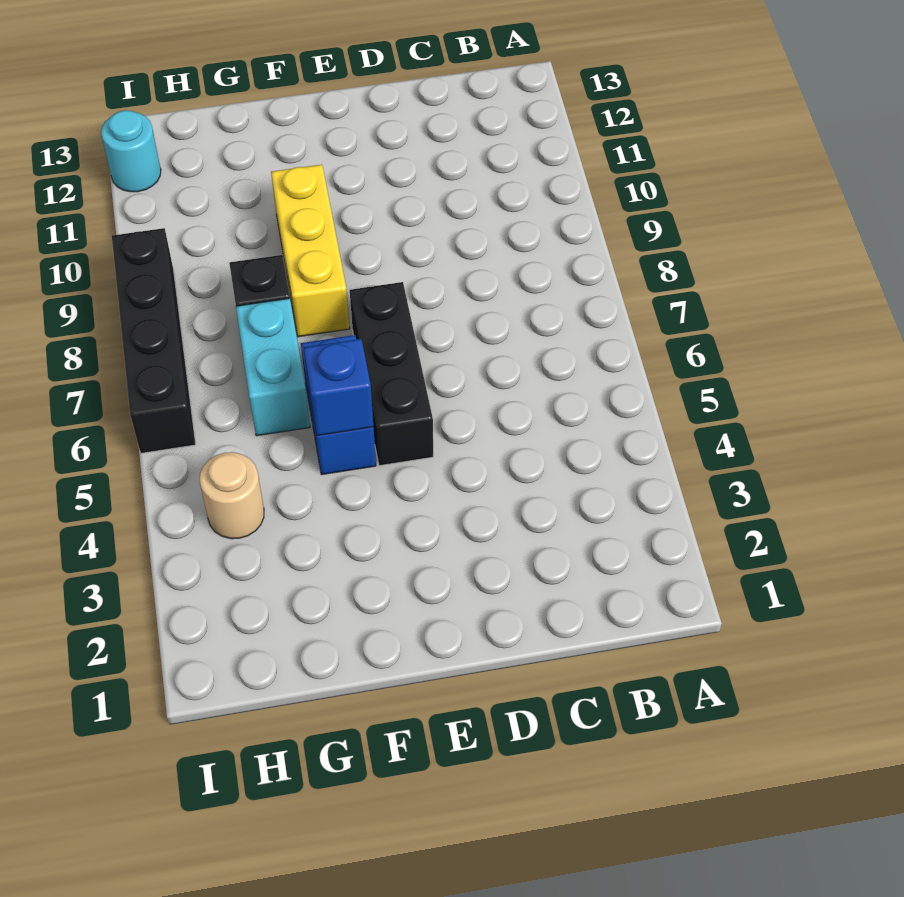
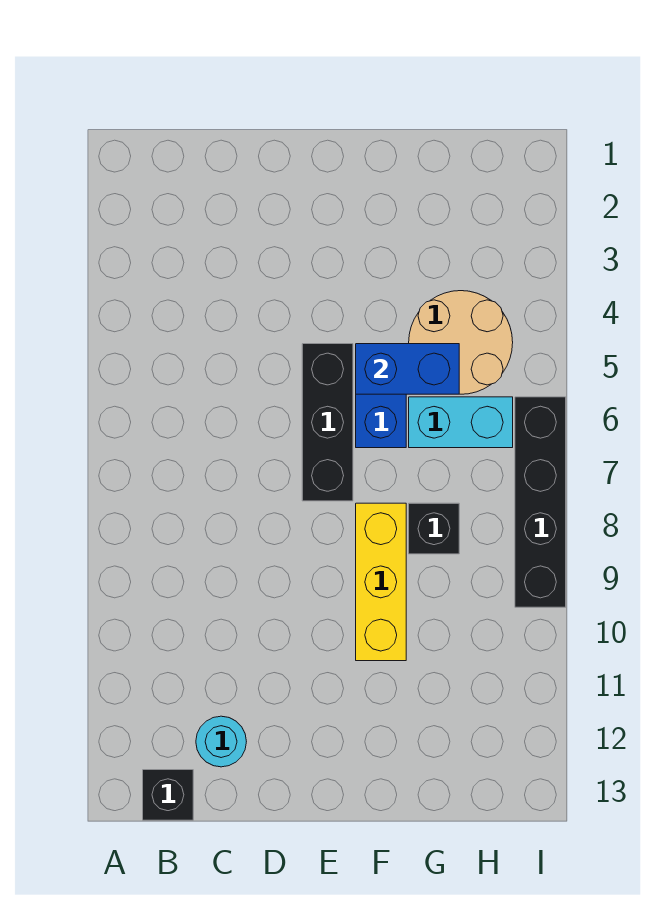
none -> black 1x1 brick [143,770,193,820]
blue 1x1 brick [304,339,373,436] -> blue 1x2 brick [356,344,459,394]
cyan 1x2 brick [236,298,310,436] -> cyan 1x2 brick turned to [409,397,513,448]
tan 1x1 round brick [200,452,264,539] -> tan 2x2 round brick [409,291,513,394]
cyan 1x1 round brick [101,110,161,192] -> cyan 1x1 round brick moved to [196,716,246,767]

